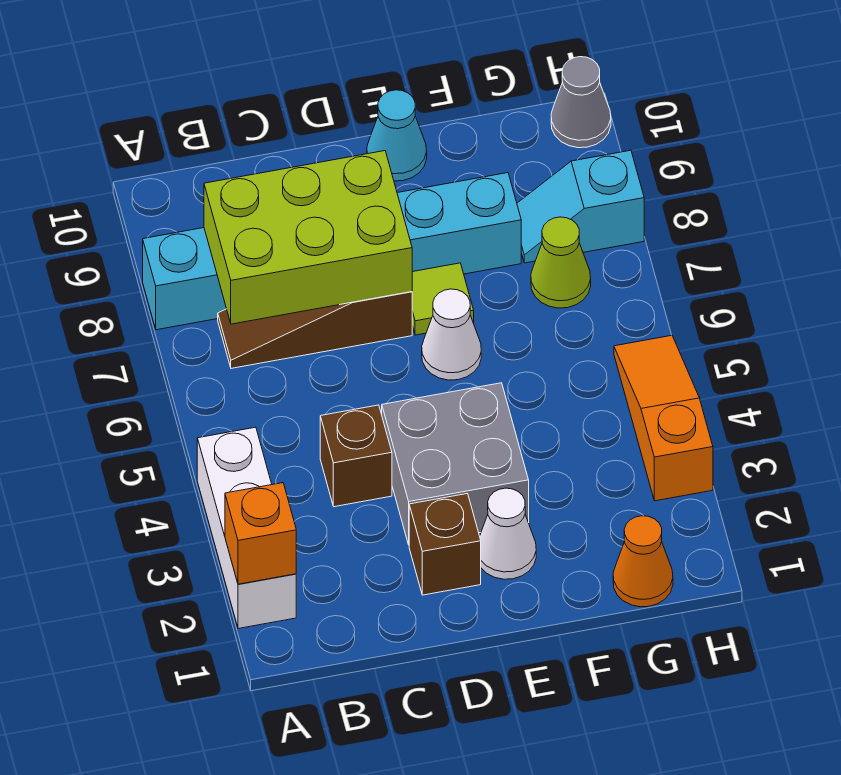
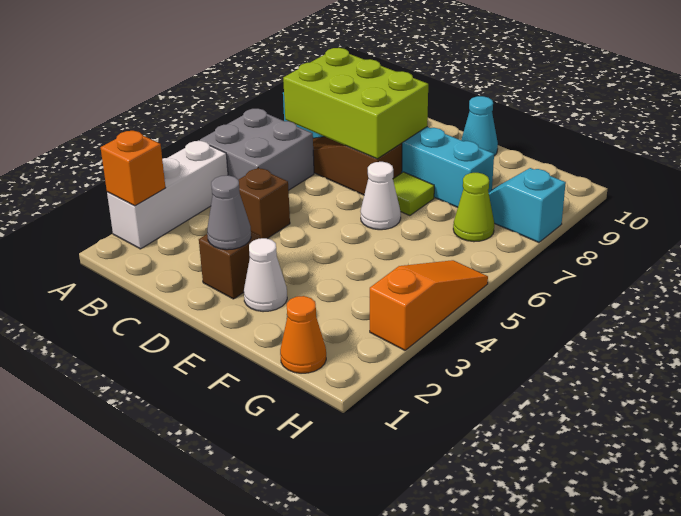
grey 2x2 brick [382,383,529,545] -> grey 2x2 brick moved to [200,109,314,190]
grey 1x1 cone [551,57,611,148] -> grey 1x1 cone moved to [207,175,251,250]

